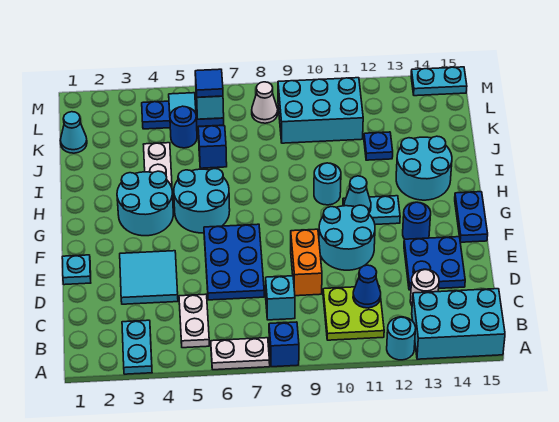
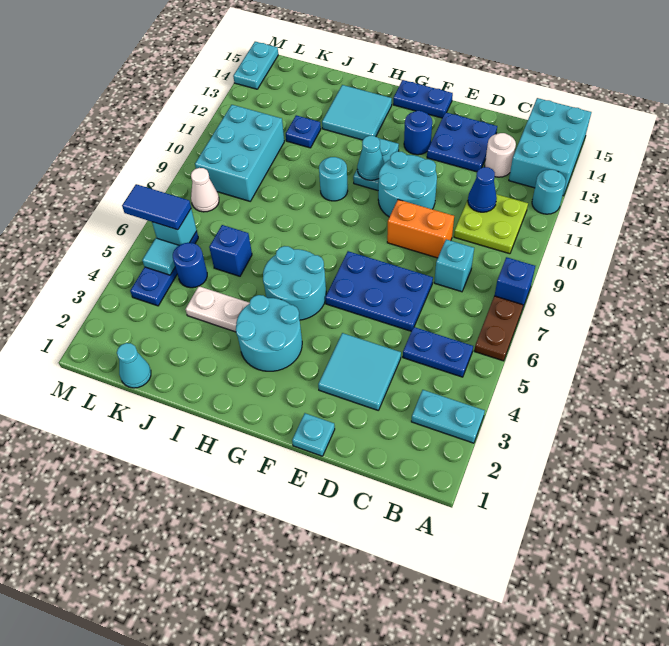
white 1x2 plate [211,338,270,370] -> brown 1x2 plate [474,296,523,361]
white 1x2 plate [179,294,209,348] -> blue 1x2 plate [403,327,473,377]
cyan 2x2 round brick [396,136,452,200] -> cyan 2x2 tile [322,85,392,140]
blue 1x1 tile [195,69,223,97] -> blue 1x2 tile [122,184,191,230]

